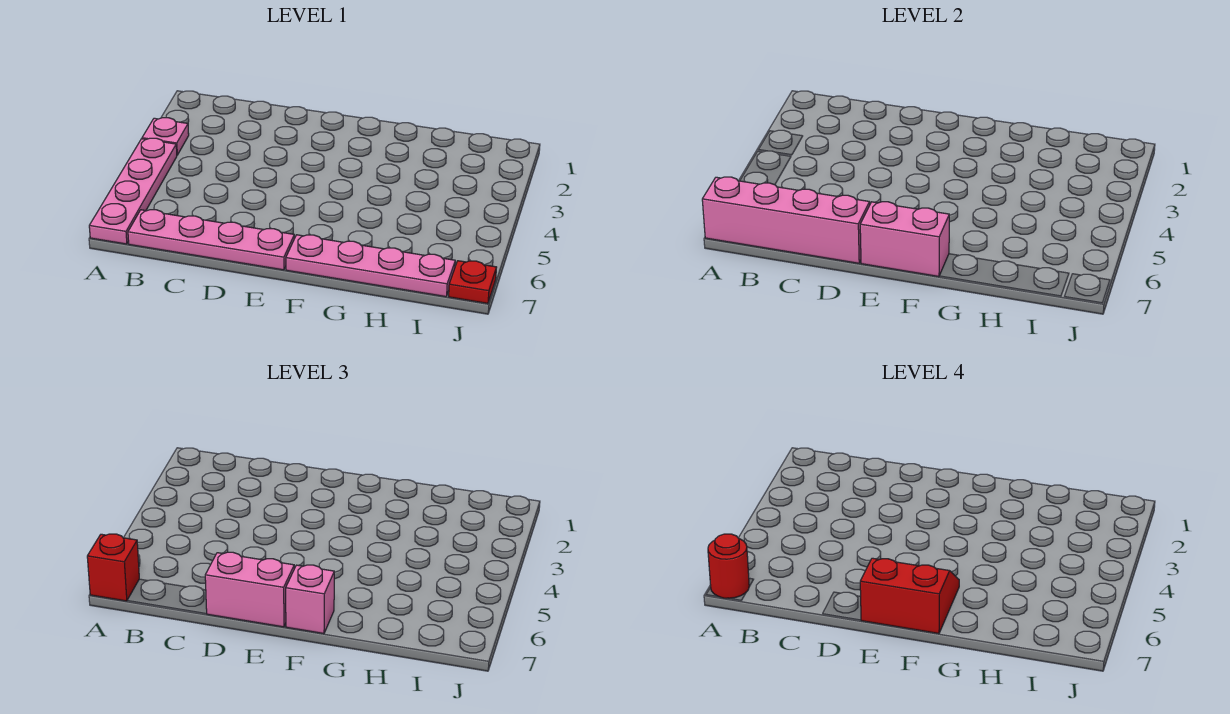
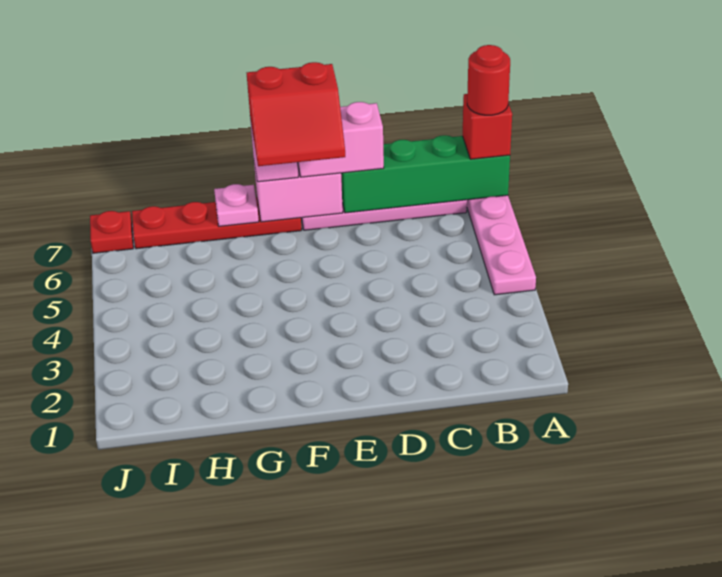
pink 1x1 plate [142,118,189,155] -> pink 1x1 plate moved to [214,184,259,226]
pink 1x4 brick [702,177,870,263] -> green 1x4 brick [341,135,510,213]
pink 1x4 plate [286,235,455,297] -> red 1x4 plate [132,198,302,249]

